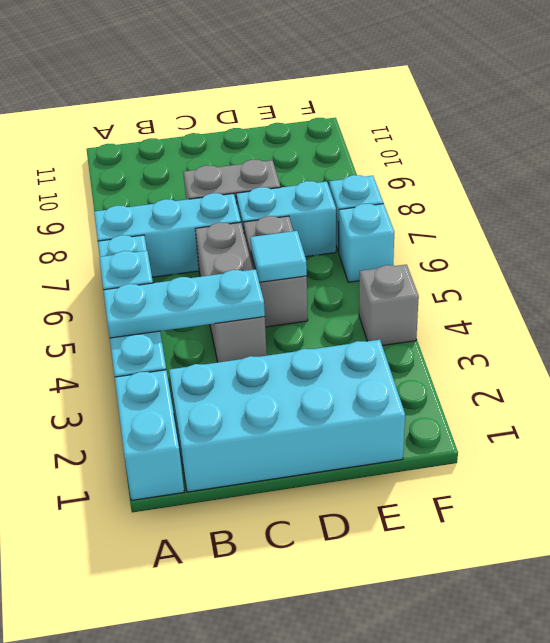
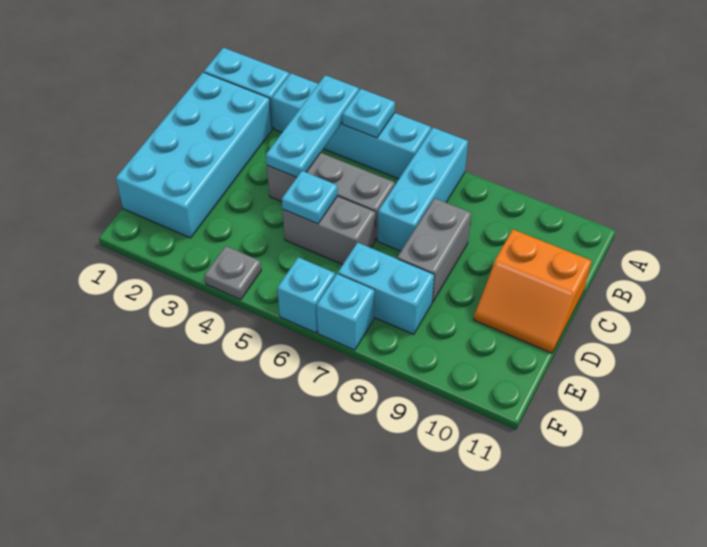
none -> orange 2x2 slope [474,230,592,353]
cyan 1x1 tile [250,231,307,282] -> cyan 1x1 plate [282,171,338,224]
cyan 1x2 brick [236,181,336,257] -> cyan 1x2 brick turned to [338,243,434,334]
grey 1x1 brick [359,265,419,346] -> grey 1x1 plate [205,246,261,300]

